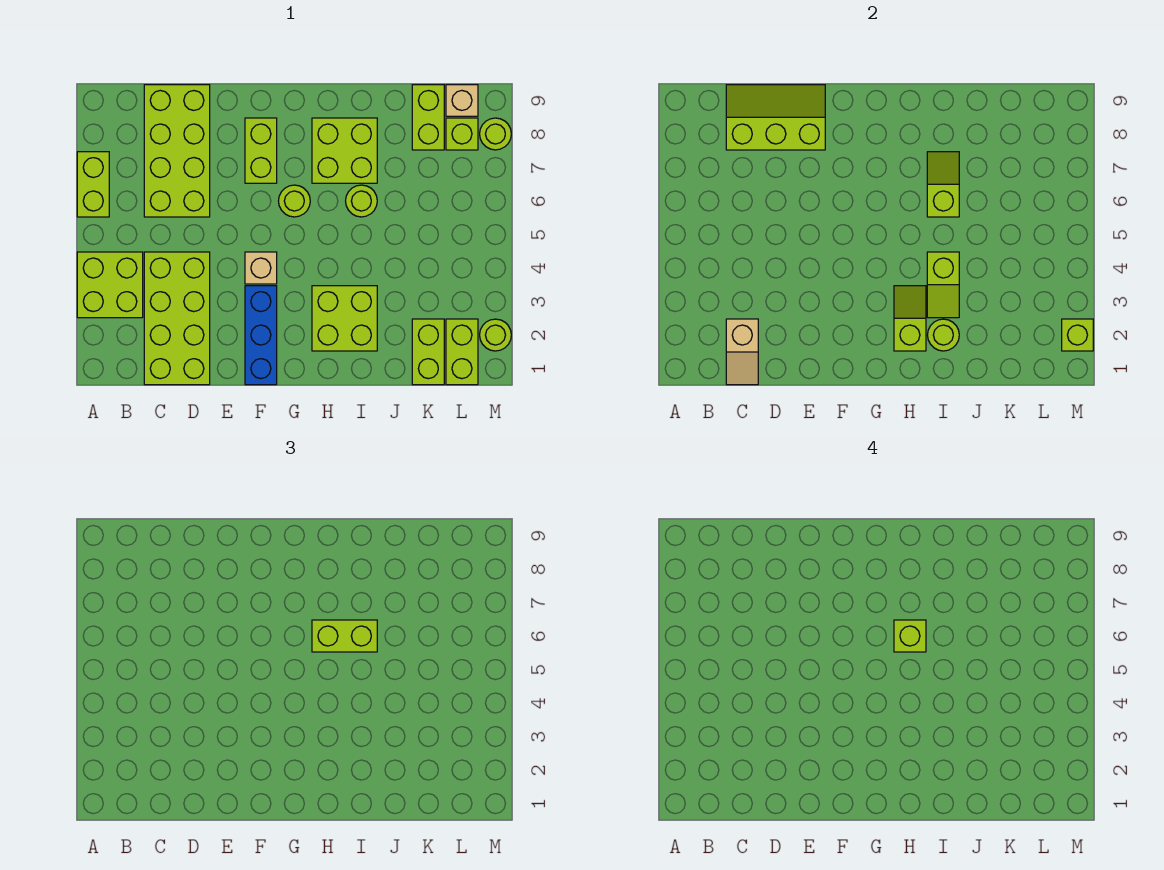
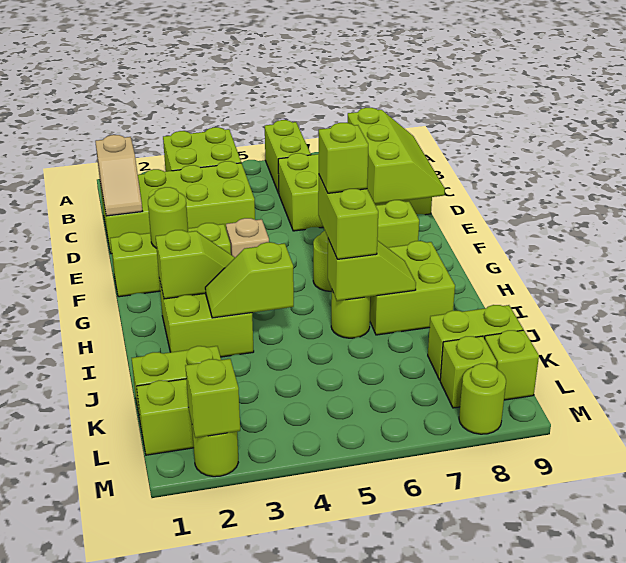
lime 1x2 brick [77,152,109,217] -> lime 1x2 brick turned to [265,120,311,193]
tan 1x2 slope [726,319,758,385] -> tan 1x2 slope turned to [95,135,142,216]
blue 1x3 brick [245,286,277,385] -> lime 1x3 brick [110,223,231,297]
lime 1x1 round brick [928,319,959,351] -> lime 1x1 round brick moved to [148,187,188,248]
tan 1x1 brick [446,85,478,116] -> lime 1x1 brick [485,330,539,400]

